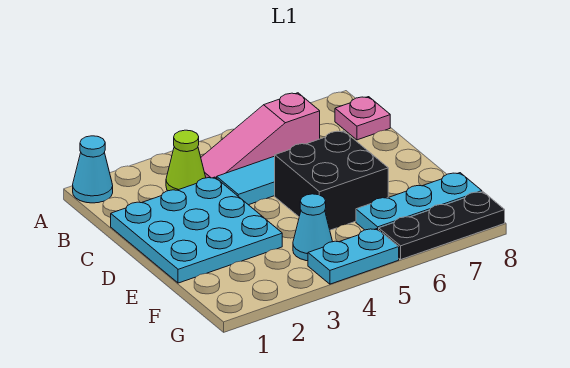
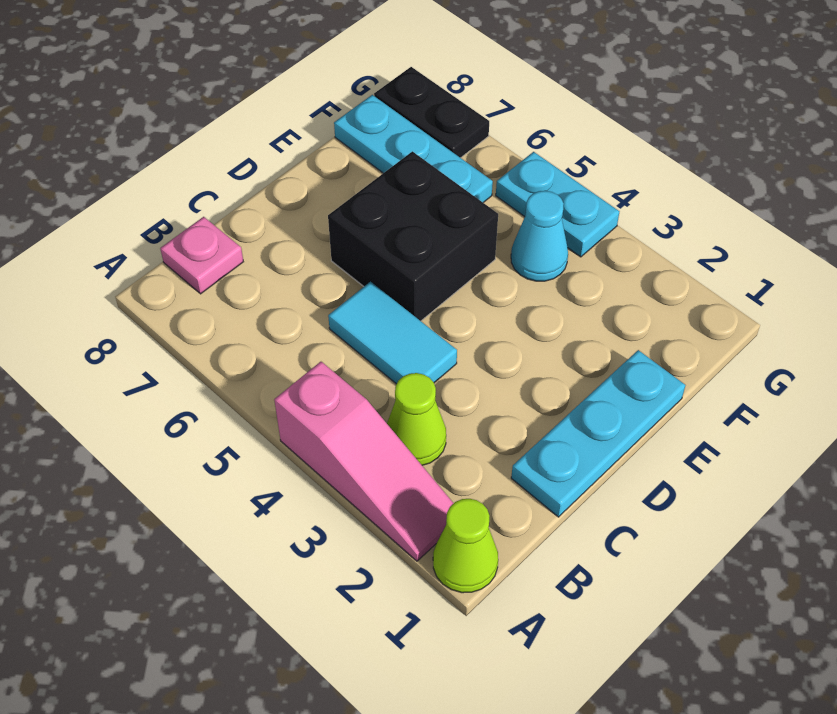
cyan 1x1 cone [73,136,113,203] -> lime 1x1 cone [433,499,498,593]
pink 1x3 slope [201,93,320,178] -> pink 1x3 slope moved to [274,362,454,561]
cyan 3x3 plate [111,177,282,283] -> cyan 1x3 plate [511,350,685,517]
black 1x3 plate [379,192,505,259] -> black 1x2 plate [374,67,489,158]

